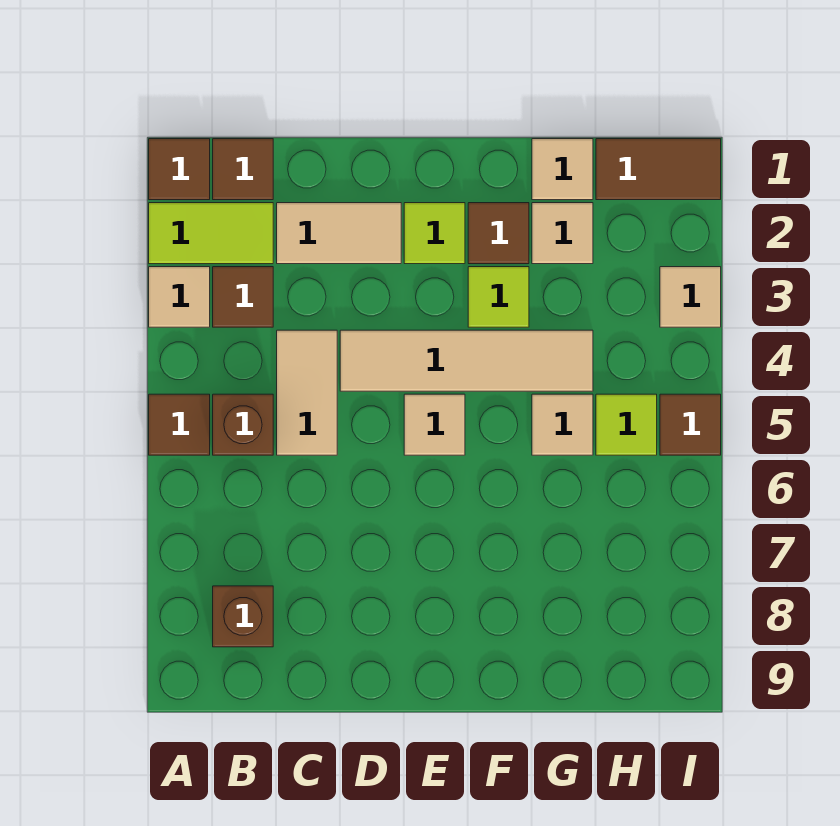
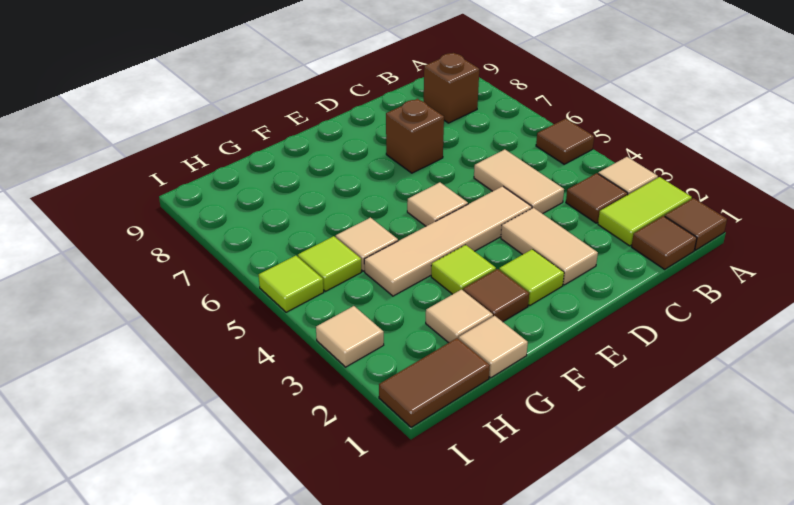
brown 1x1 brick [213,394,273,455] -> brown 1x1 brick moved to [386,99,444,173]
tan 1x2 tile [277,203,401,264] -> tan 1x2 tile turned to [501,208,598,285]
brown 1x1 tile [660,394,721,455] -> lime 1x1 tile [259,256,324,312]

